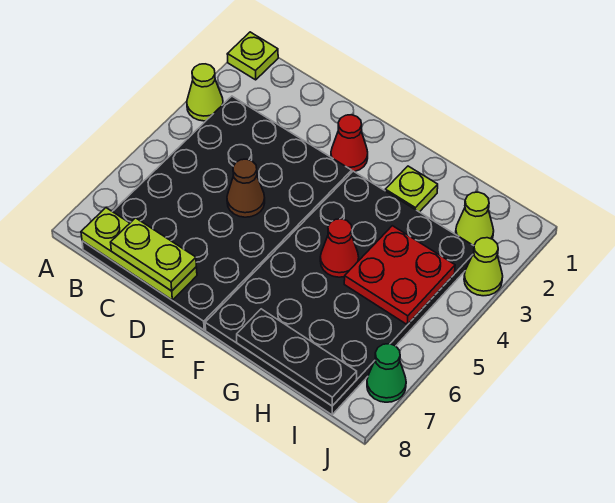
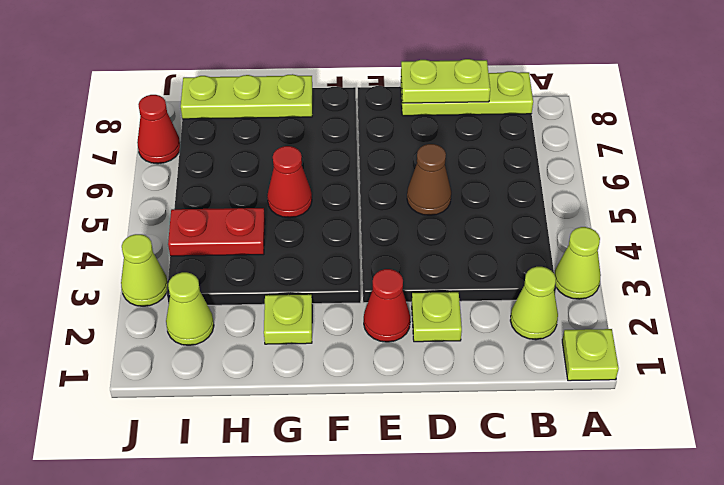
none -> lime 1x1 cone [510,267,558,340]
none -> lime 1x1 plate [412,292,462,342]
black 1x3 plate [237,309,357,406] -> lime 1x3 plate [181,74,312,119]
red 2x2 plate [344,226,455,325] -> red 1x2 plate [168,208,265,256]
green 1x1 cone [367,344,406,402] -> red 1x1 cone [137,95,180,164]

